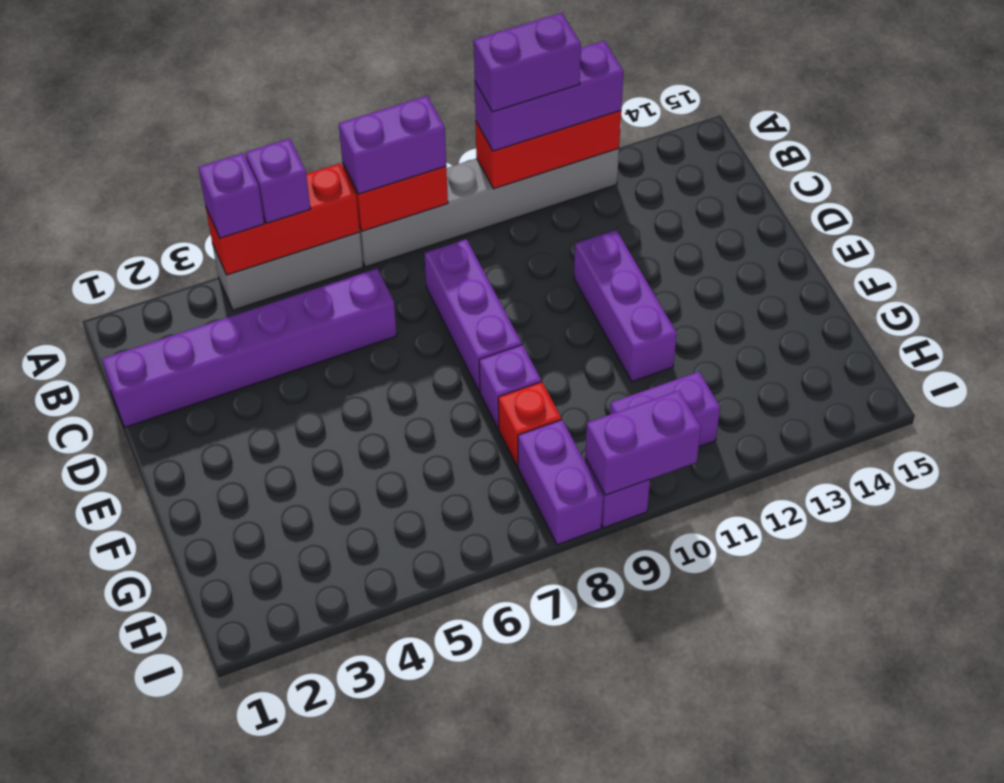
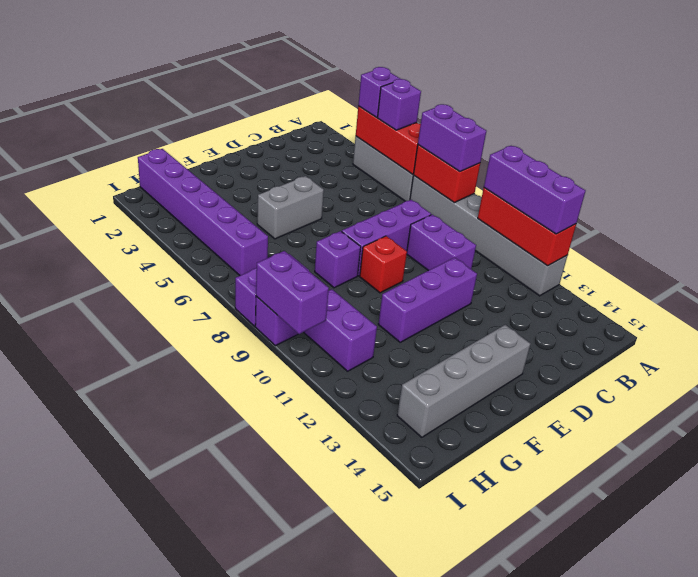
purple 1x2 brick [474,13,581,112] -> purple 1x2 brick moved to [407,214,476,271]
purple 1x6 brick [102,268,397,427] -> purple 1x6 brick moved to [138,149,268,275]
none -> grey 1x2 brick [257,176,324,239]
none -> grey 1x4 brick [397,325,530,437]
red 1x1 brick [498,382,561,466] -> red 1x1 brick moved to [360,236,407,293]

